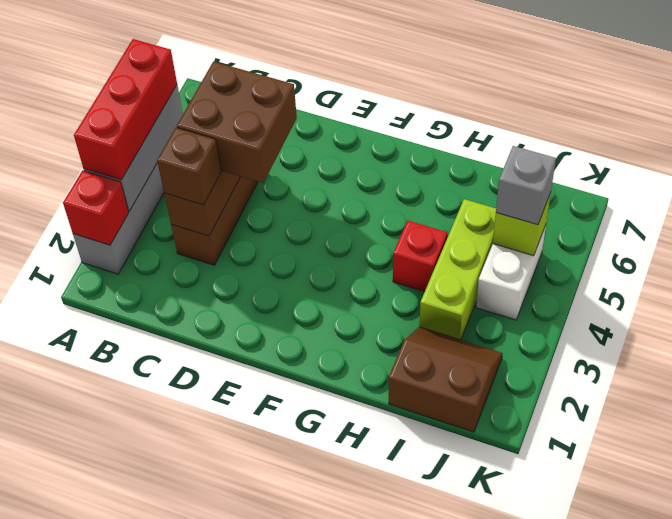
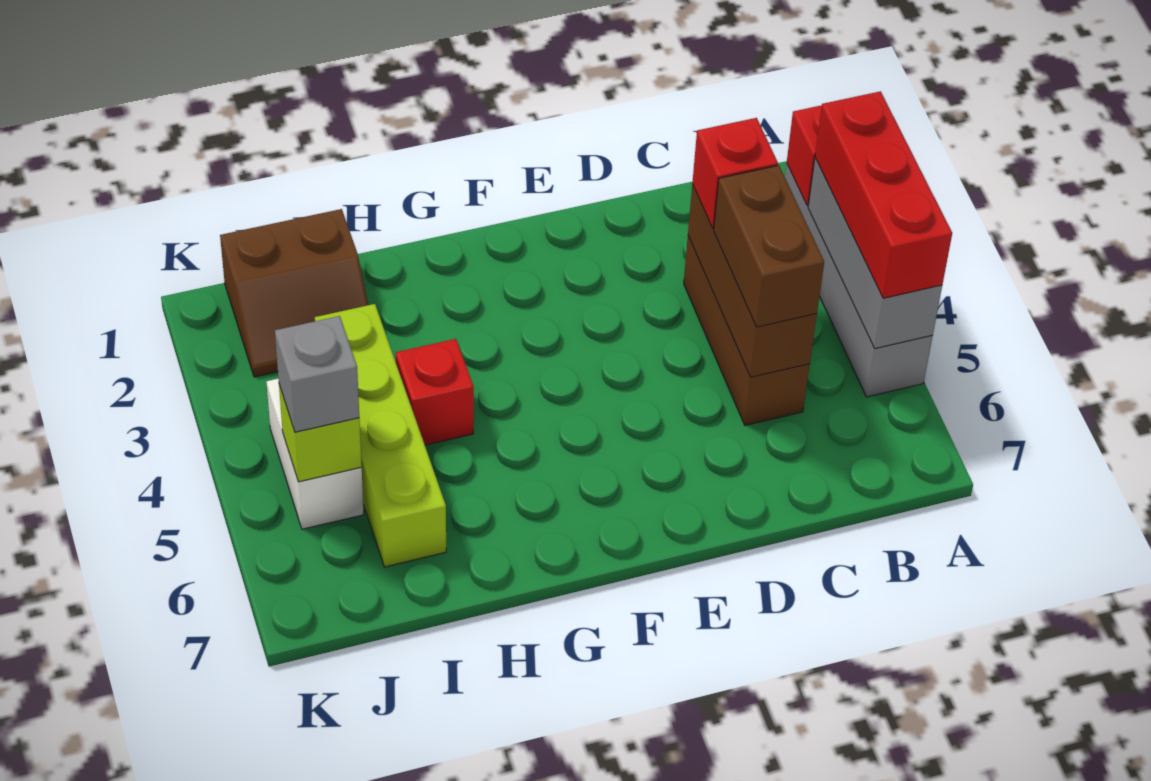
brown 1x1 brick [157,128,221,205] -> red 1x1 brick [692,118,778,228]
brown 2x2 brick [177,62,297,183] -> brown 1x2 brick [714,165,824,327]
lime 1x3 brick [420,199,496,340] -> lime 1x4 brick [315,304,446,567]

